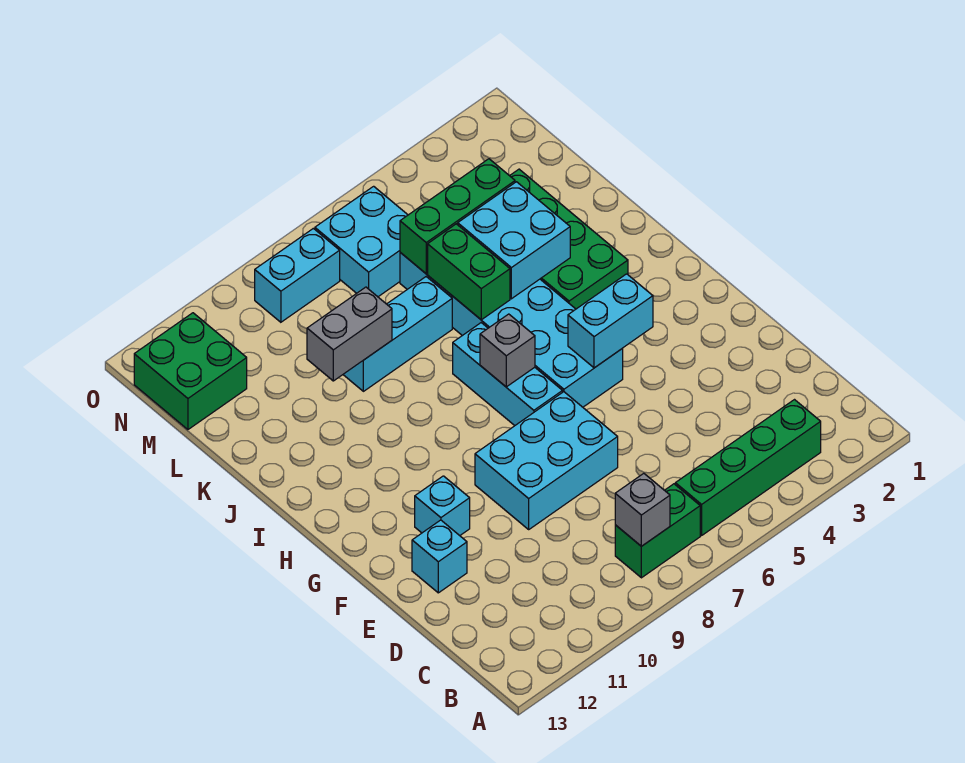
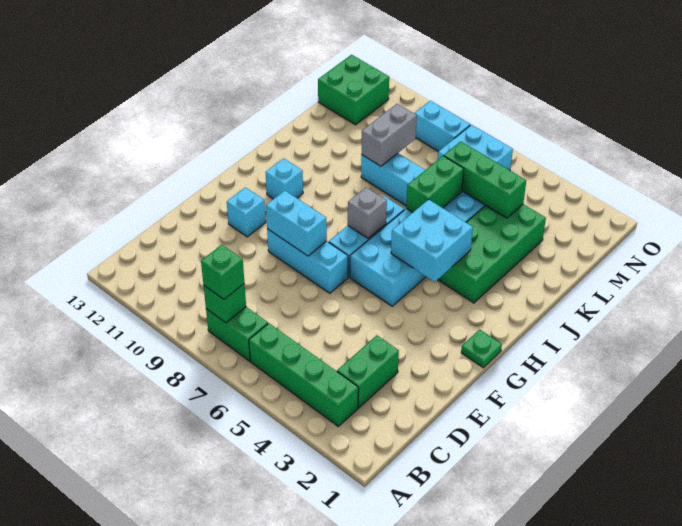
grey 1x1 brick [615,473,670,546] -> green 1x1 brick [204,284,246,323]
none -> green 1x1 brick [201,245,244,299]
none -> green 1x2 brick [337,335,399,408]
cyan 2x3 brick [475,392,618,529] -> cyan 1x3 brick [267,229,348,293]
cyan 1x1 brick [412,520,467,593] -> cyan 1x1 brick moved to [266,158,303,199]
none -> green 1x1 plate [461,330,502,368]
cyan 1x2 brick [568,274,653,368] -> cyan 1x2 brick moved to [266,191,327,256]
cyan 2x2 brick [458,182,570,299] -> cyan 2x2 brick moved to [391,199,473,282]
grey 1x2 brick [307,287,392,381] -> grey 1x2 brick turned to [361,104,417,166]

